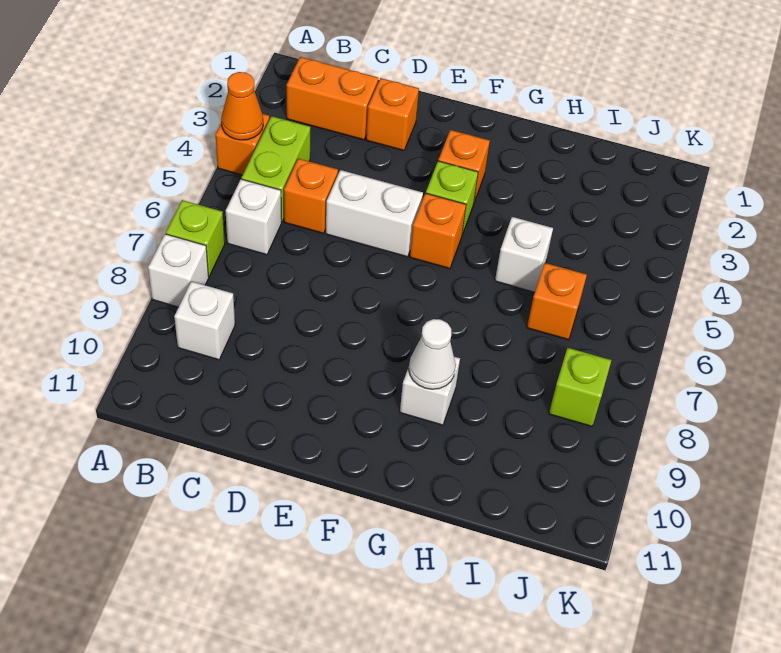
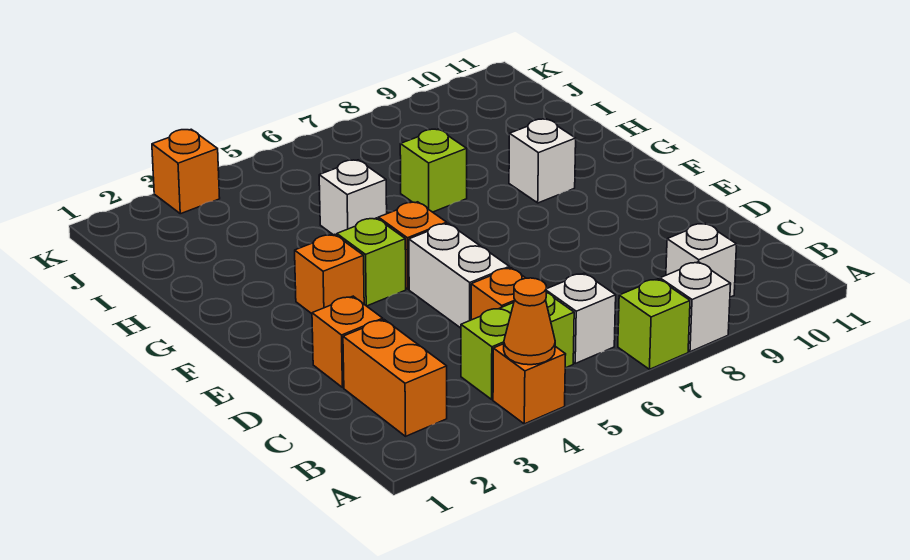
white 1x1 cone [409,319,456,389] -> none
orange 1x1 brick [527,263,587,340] -> orange 1x1 brick moved to [152,129,220,214]
lime 1x1 brick [549,348,611,426] -> lime 1x1 brick moved to [400,129,467,212]

